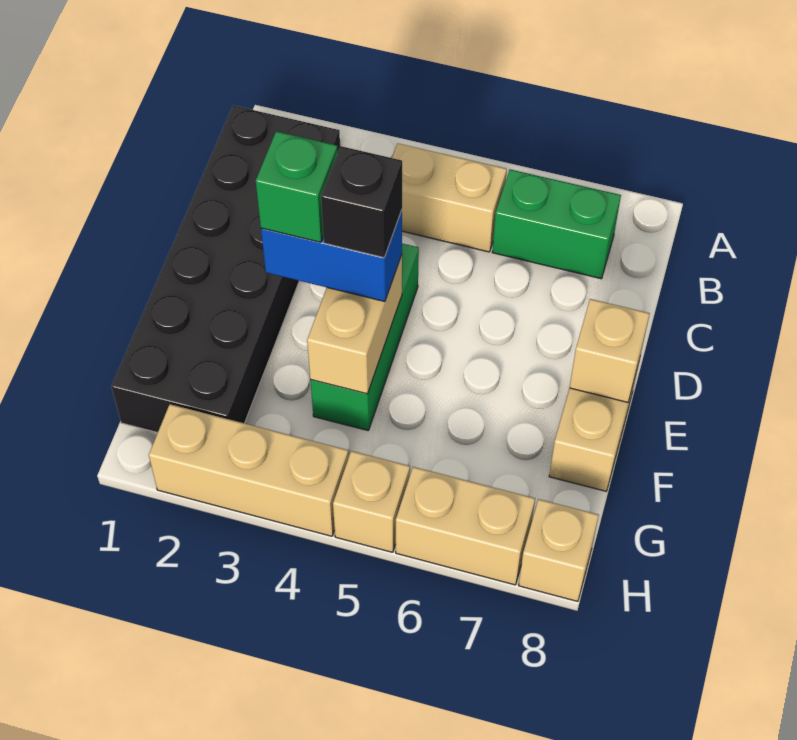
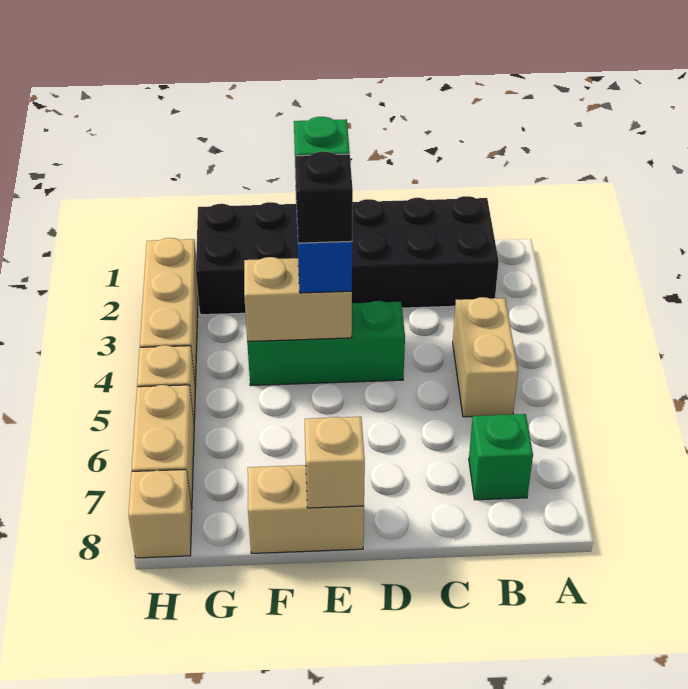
green 1x2 brick [492,169,621,279] -> green 1x1 brick [469,414,533,500]

